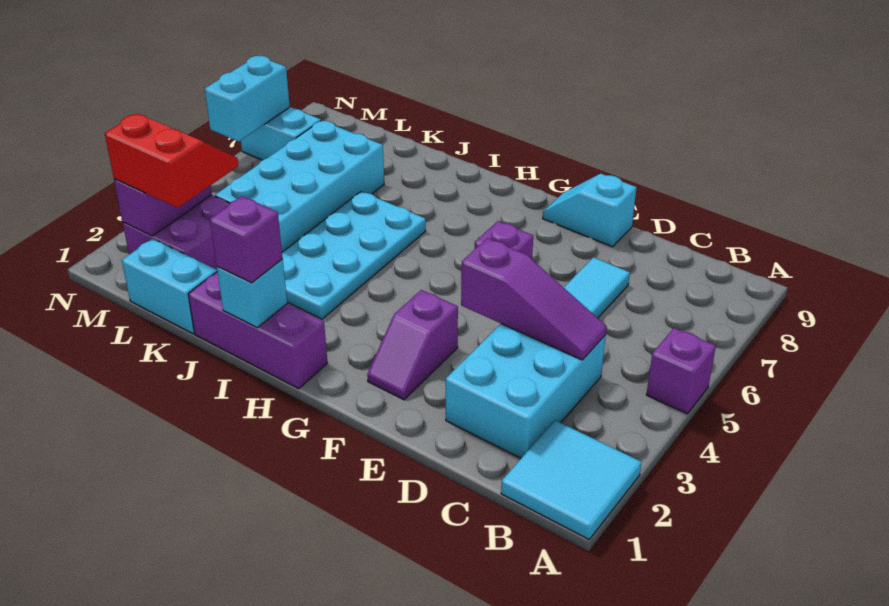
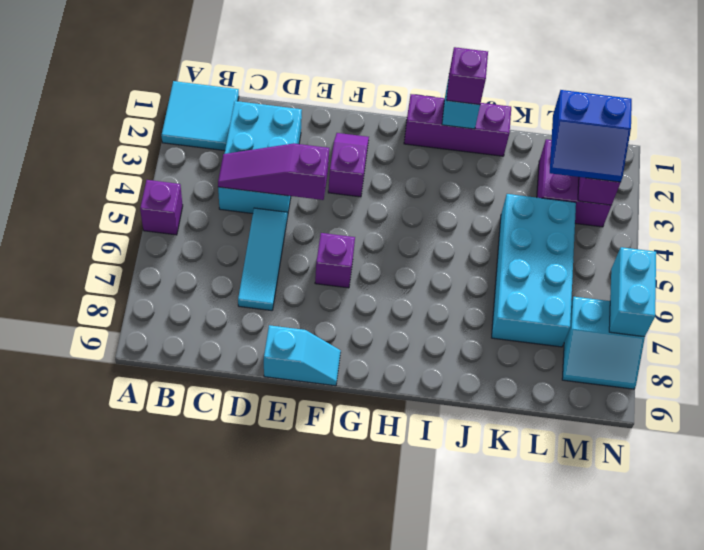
cyan 2x4 plate [282,191,426,319] -> none
cyan 1x2 brick [122,239,217,334] -> none
red 2x2 slope [105,113,239,208] -> blue 2x2 slope [550,90,632,182]

